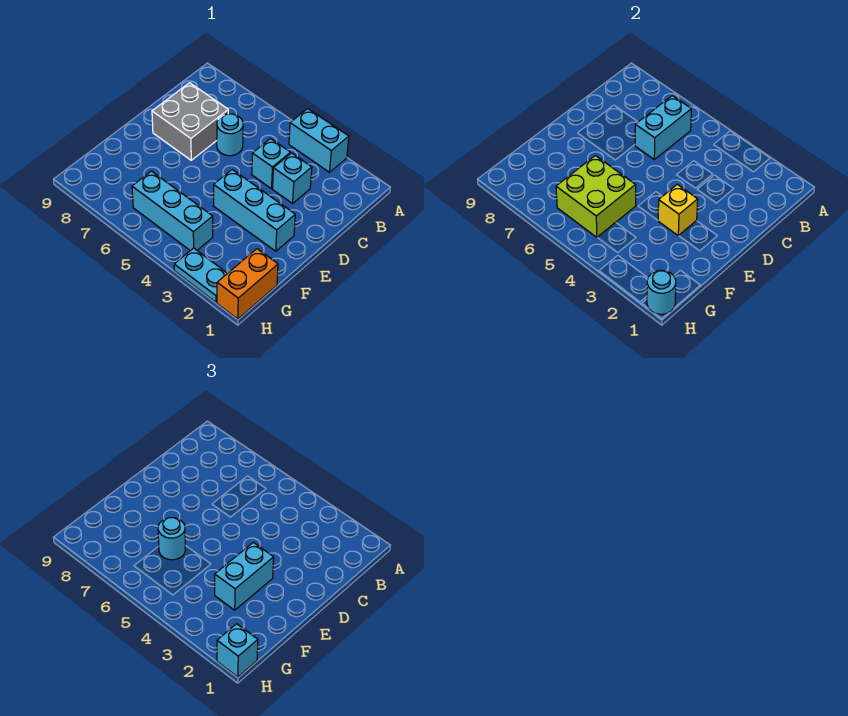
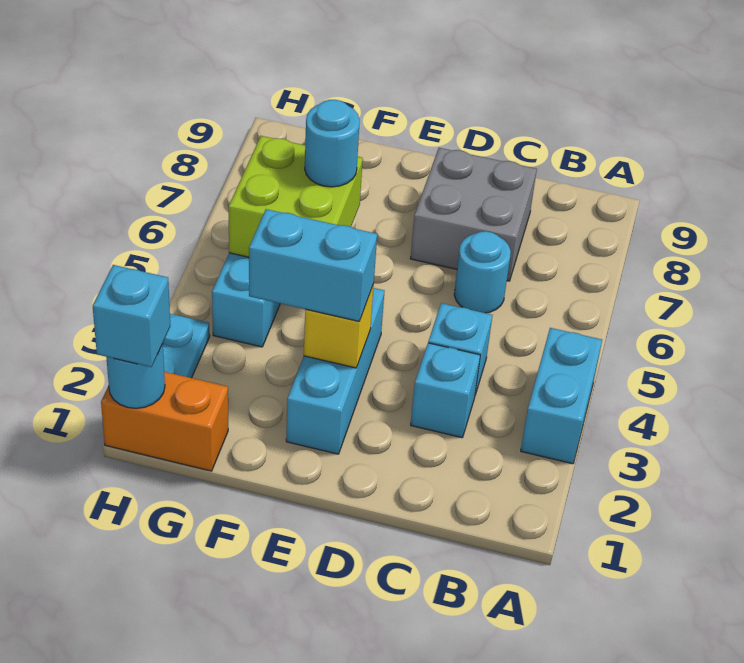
cyan 1x2 brick [635,96,692,159] -> none

